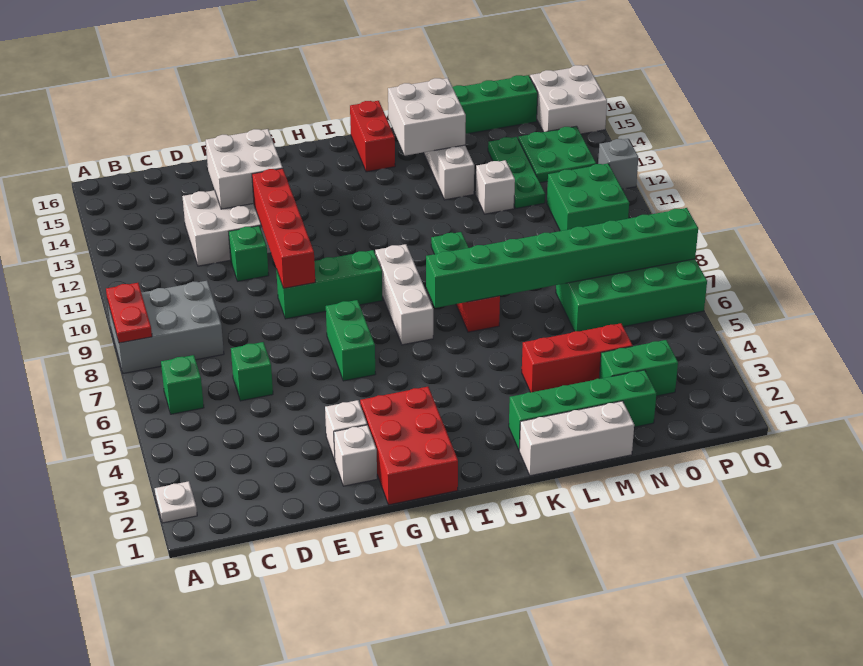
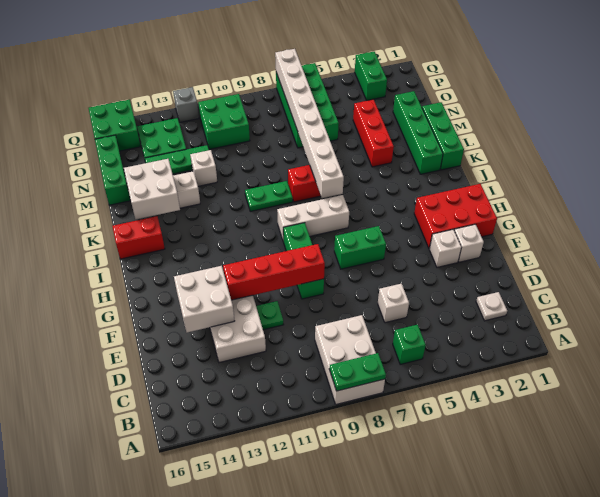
white 1x1 plate [155,481,197,523] -> white 1x1 plate moved to [476,292,507,321]
grey 2x3 brick [108,281,224,374] -> white 2x3 brick [315,315,385,404]
red 1x2 plate [106,283,152,343] -> green 1x2 plate [329,353,386,391]
green 1x1 brick [231,342,273,401] -> white 1x1 brick [378,284,409,323]
green 1x1 brick [229,226,269,281] -> green 1x1 plate [256,301,284,330]
green 1x8 brick [426,208,698,308] -> white 1x8 brick [275,49,344,198]
white 1x3 brick [519,401,634,476] -> green 1x3 brick [422,102,464,170]
green 1x2 brick [599,340,678,396] -> green 1x2 brick moved to [355,52,387,101]
white 2x2 brick [530,65,607,134] -> green 2x2 brick [89,100,141,151]

